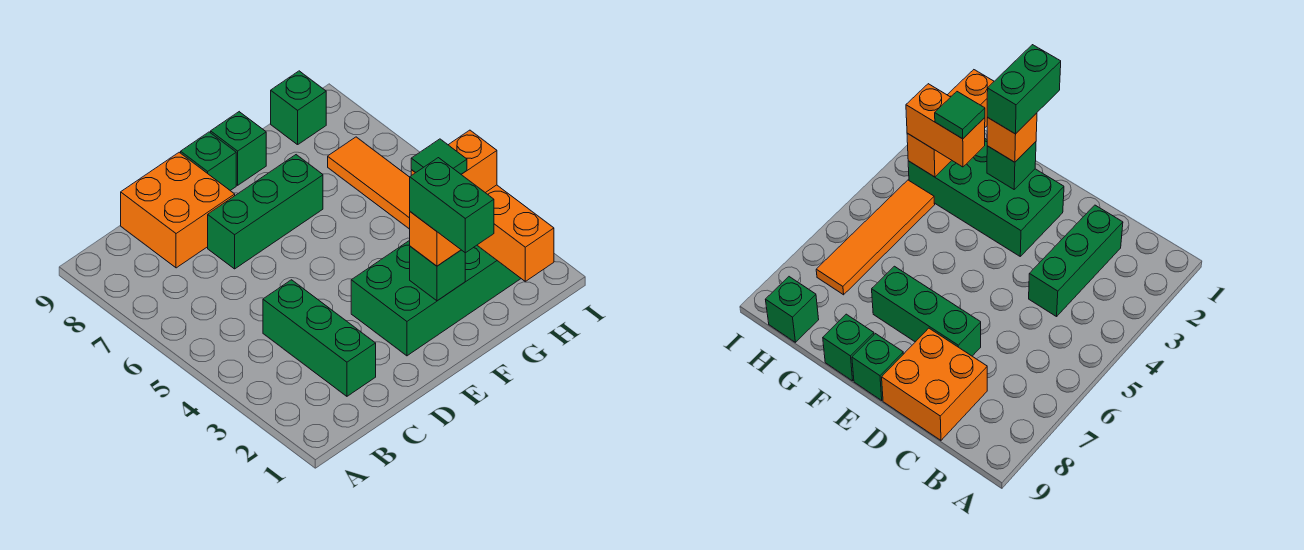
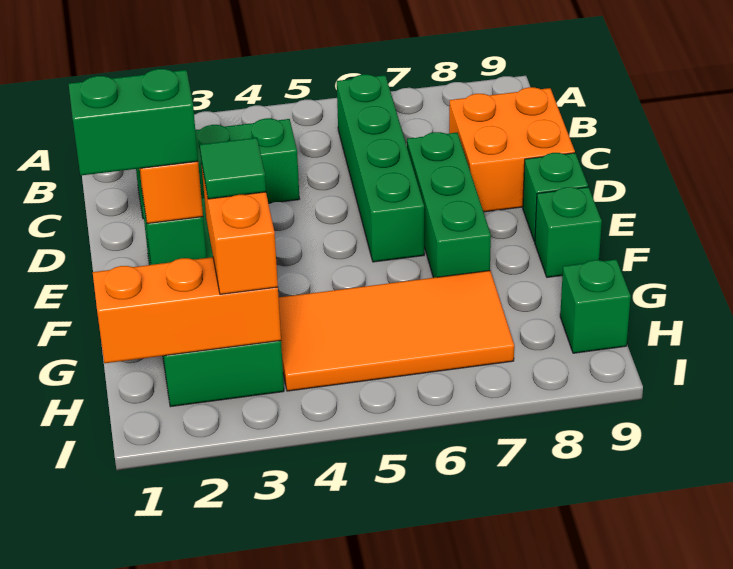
none -> green 1x4 brick [337,74,424,262]
orange 1x4 tile [328,137,410,229] -> orange 2x4 tile [279,271,514,391]

